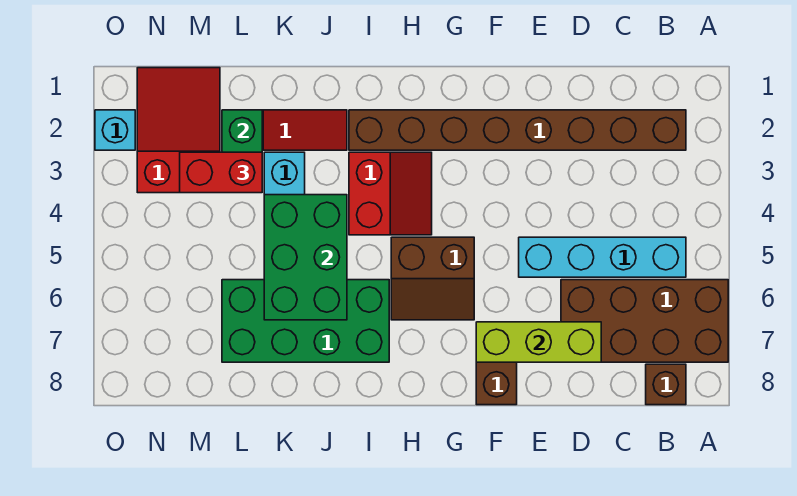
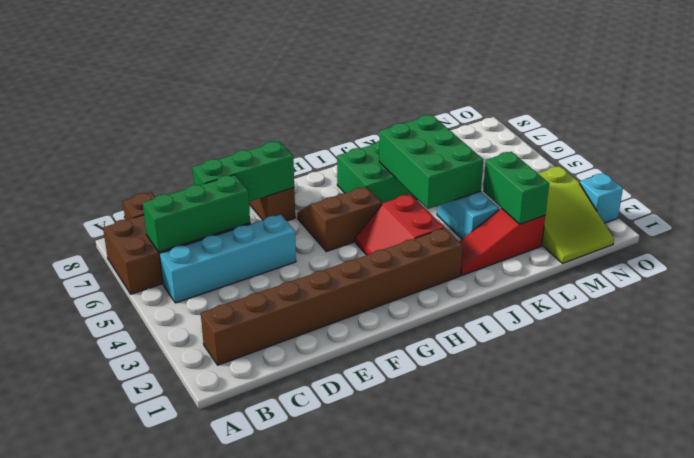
none -> green 1x3 brick [143,175,250,252]
lime 1x3 brick [476,322,601,362] -> green 1x3 brick [192,141,294,202]
red 1x2 brick [180,152,262,193] -> none
red 2x3 slope [137,68,220,193] -> lime 2x3 slope [538,166,614,263]

